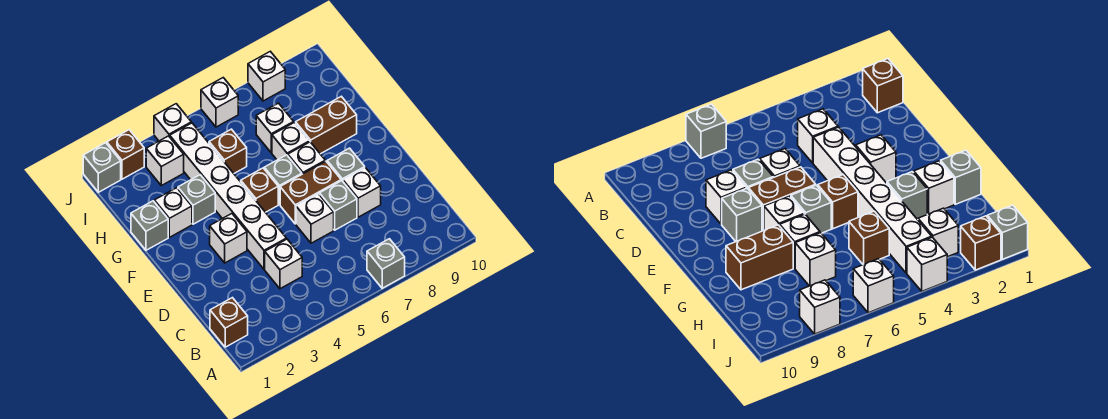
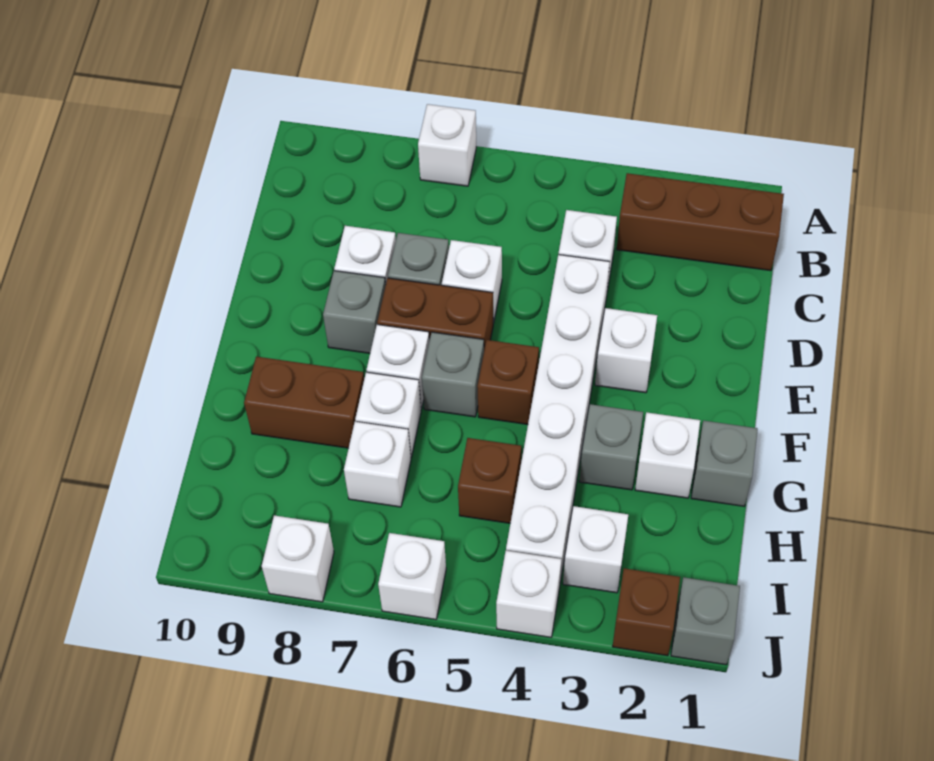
grey 1x1 brick [367,239,405,288] -> white 1x1 brick [418,104,476,186]
brown 1x1 brick [210,298,248,347] -> brown 1x3 brick [617,173,784,271]

